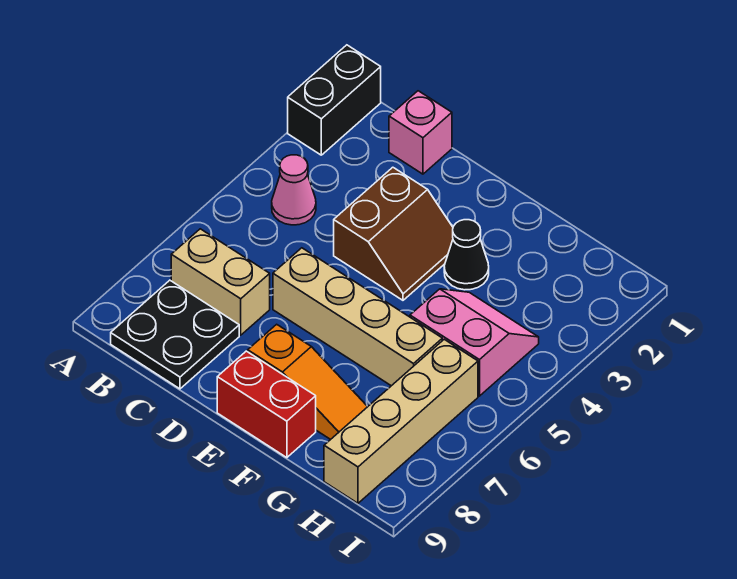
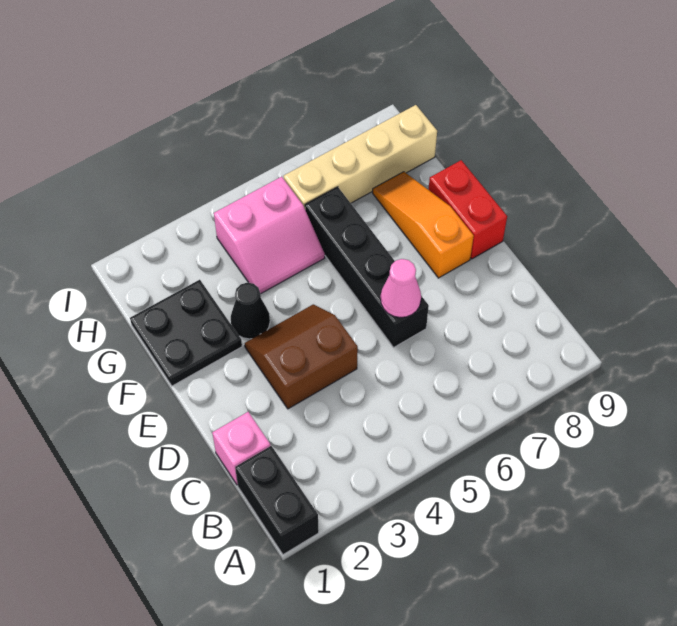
black 1x2 brick [288,45,381,155] -> black 1x2 brick turned to [235,446,319,555]
pink 1x1 cone [272,155,316,225] -> pink 1x1 cone moved to [381,259,421,317]
tan 1x2 brick [171,229,270,335] -> none
black 2x2 plate [111,280,239,389] -> black 2x2 plate moved to [130,280,242,386]
tan 1x4 brick [273,248,442,386] -> black 1x4 brick [305,187,429,347]
pink 2x2 slope [410,289,539,396] -> pink 2x2 slope turned to [214,177,325,294]

